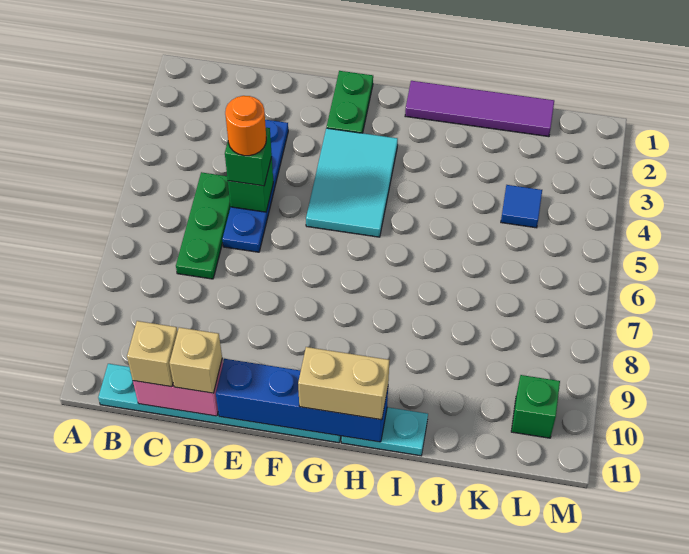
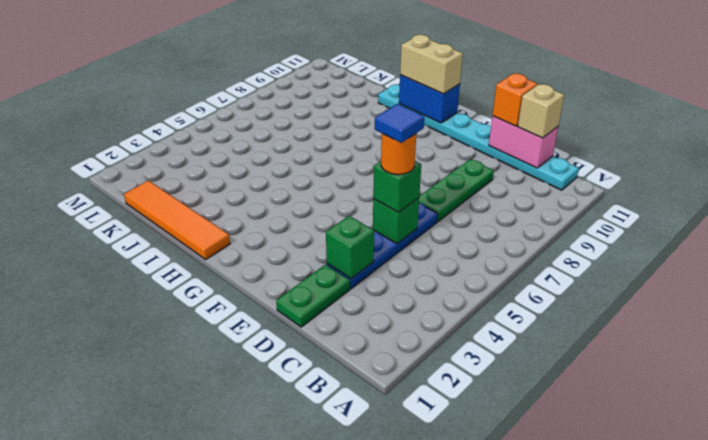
green 1x3 plate [176,172,230,279] -> green 1x3 plate moved to [419,159,494,222]
tan 1x1 brick [170,327,222,393] -> orange 1x1 brick [492,74,537,126]
blue 1x4 brick [216,359,388,442] -> blue 1x2 brick [399,75,460,123]
green 1x2 plate [327,71,373,133] -> green 1x2 plate moved to [276,264,350,327]
cyan 2x3 tile [306,128,398,237] -> none
purple 1x4 tile [405,81,554,137] -> orange 1x4 tile [124,181,230,259]
blue 1x1 tile [501,185,542,228] -> blue 1x1 tile moved to [375,104,424,143]
green 1x1 brick [511,375,560,438] -> green 1x1 brick moved to [326,216,374,278]

